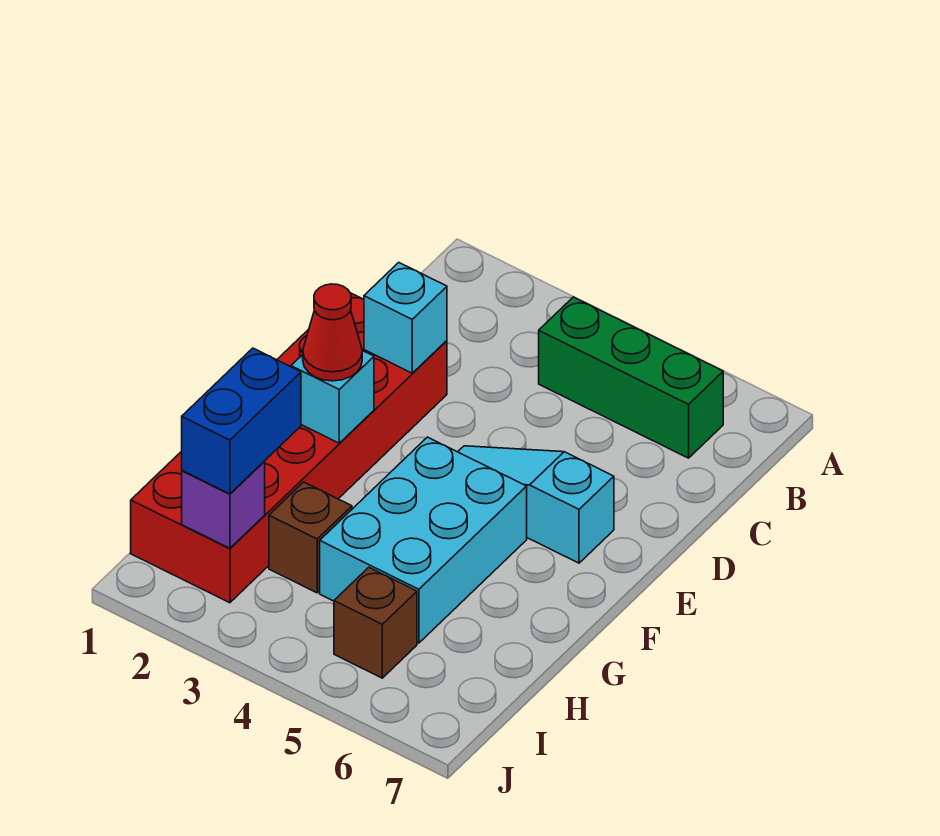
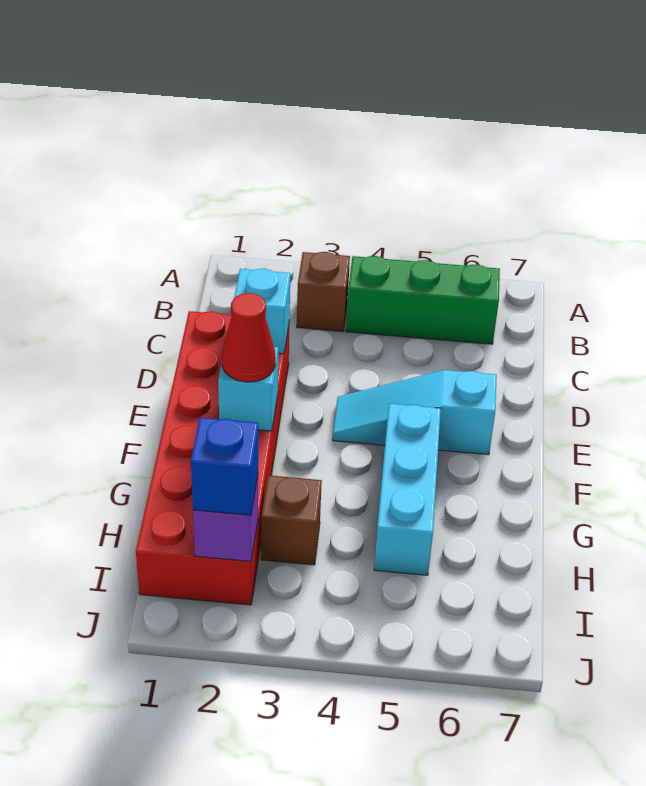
cyan 2x3 brick [320,437,527,643] -> cyan 1x3 brick [374,404,441,575]
blue 1x2 brick [182,348,301,494] -> blue 1x1 brick [191,418,258,515]
brown 1x1 brick [334,567,417,678] -> brown 1x1 brick moved to [297,252,350,331]

